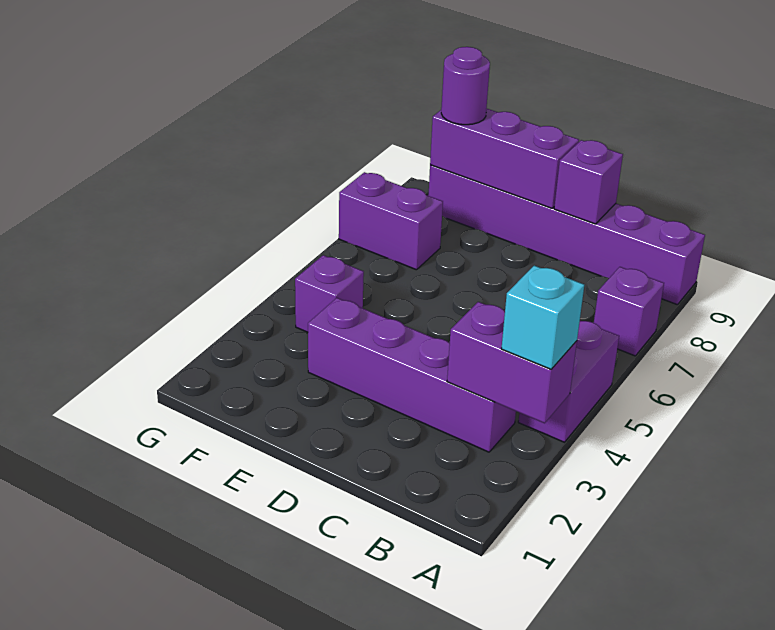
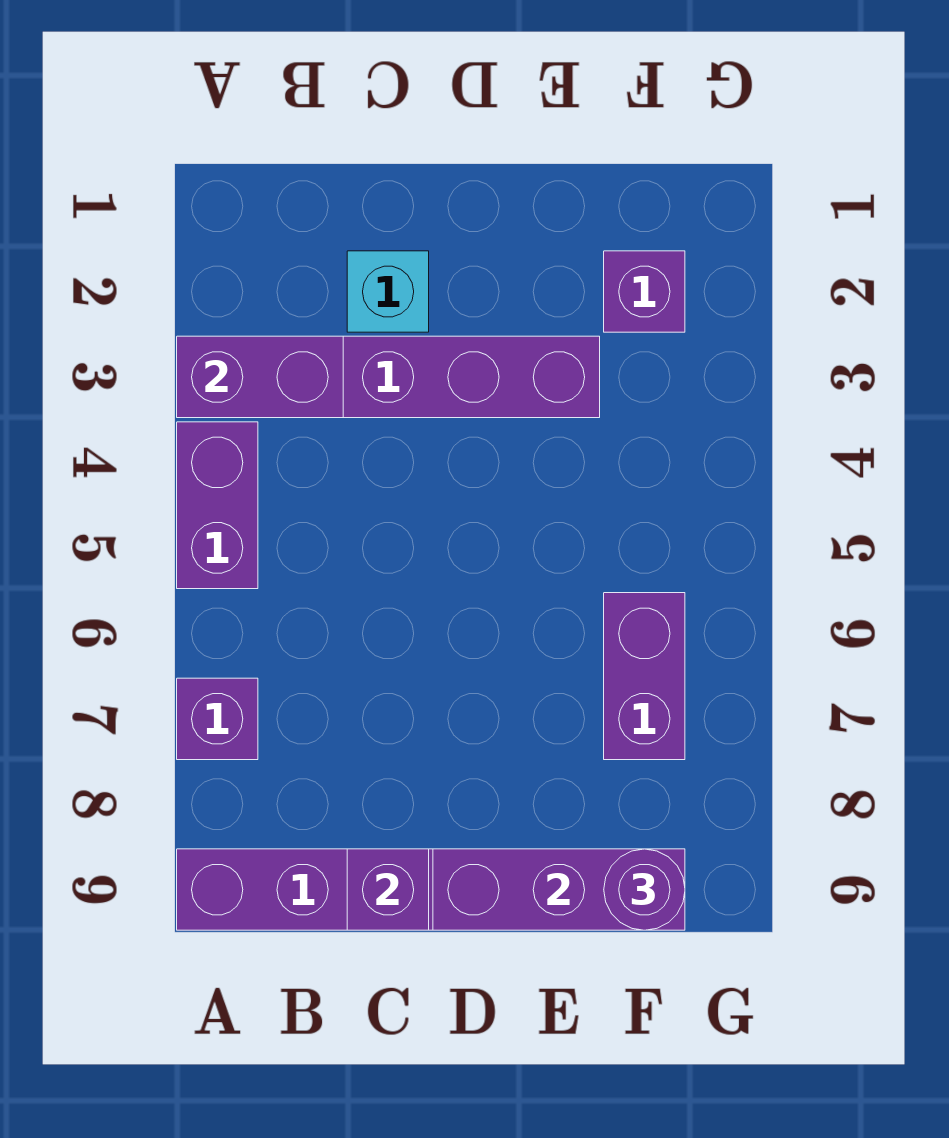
cyan 1x1 brick [501,266,584,369] -> cyan 1x1 brick moved to [347,251,429,332]
purple 1x1 brick [295,255,364,332] -> purple 1x1 brick moved to [604,251,685,332]
purple 1x2 brick [339,172,443,270] -> purple 1x2 brick turned to [604,593,685,760]

